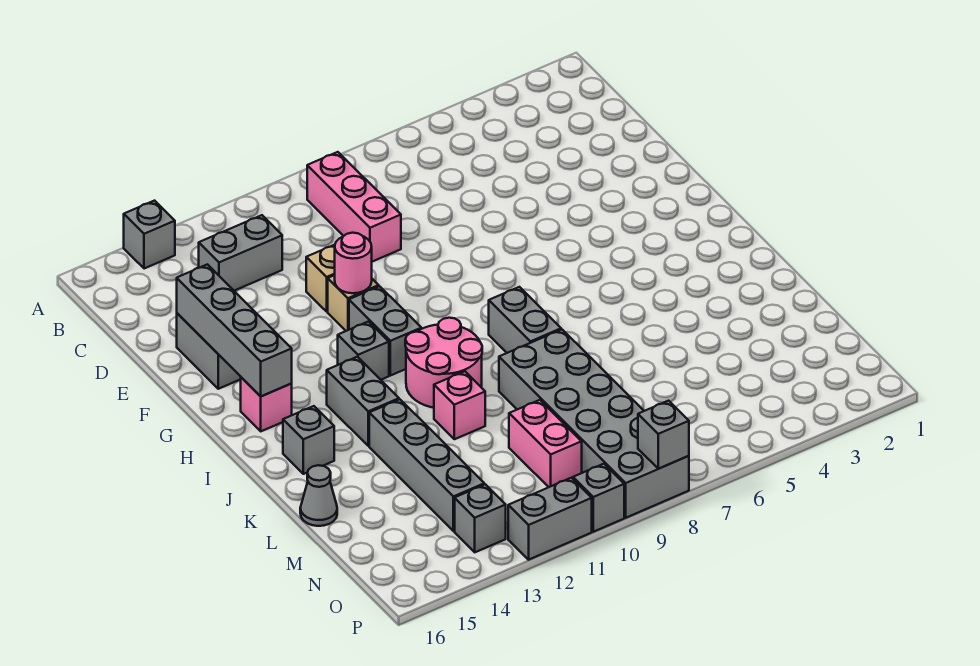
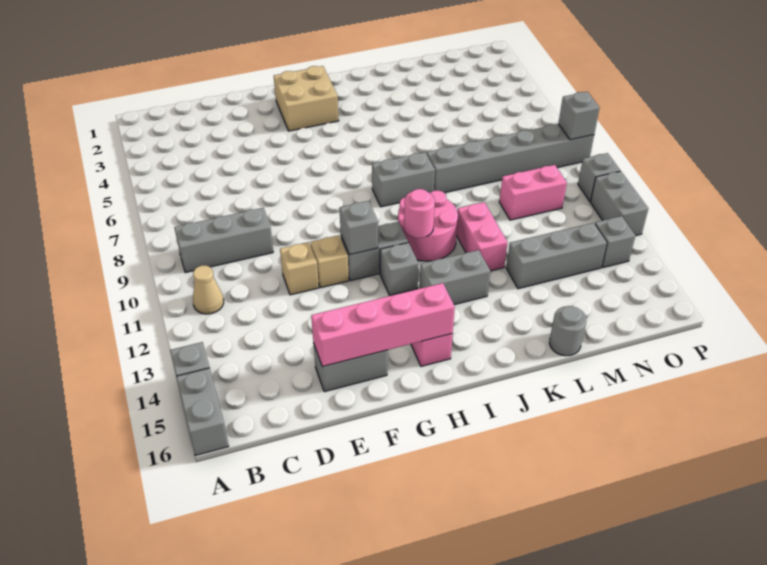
pink 1x3 brick [307,152,401,262] -> grey 1x3 brick [174,208,273,273]
none -> tan 1x1 cone [193,266,224,314]
grey 1x2 brick [199,215,282,291] -> grey 1x2 brick moved to [176,368,229,456]
grey 1x4 brick [177,264,292,396] -> pink 1x4 brick [311,283,455,367]
pink 1x1 round brick [335,233,372,293] -> pink 1x1 round brick moved to [404,189,435,238]
none -> tan 2x2 brick [274,66,339,131]
grey 1x1 brick [283,406,334,474] -> grey 1x1 brick moved to [340,201,378,255]
grey 2x6 brick [499,329,689,518] -> grey 1x6 brick [427,124,594,193]
pink 1x1 brick [434,371,485,439] -> pink 1x2 brick [456,202,508,271]
grey 1x4 brick [369,399,484,531] -> grey 1x3 brick [506,223,607,289]
grey 1x1 cone [300,465,337,526] -> grey 1x1 round brick [549,306,586,356]

